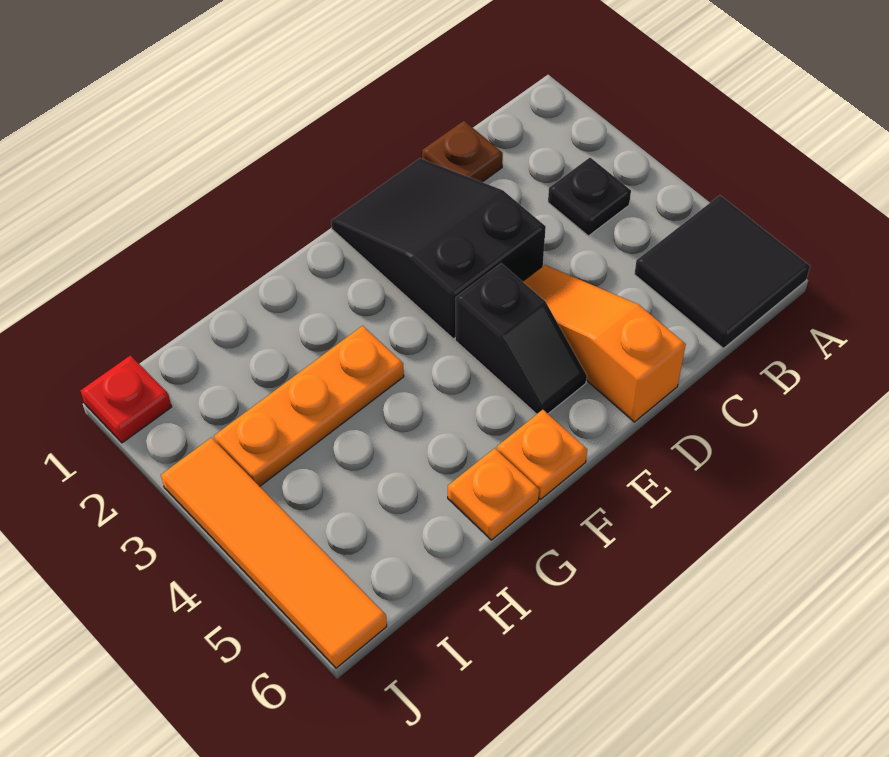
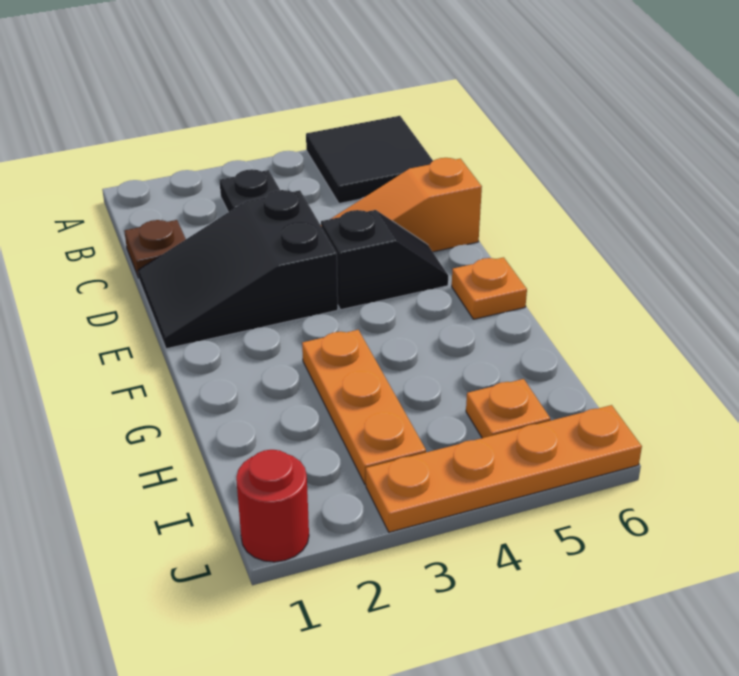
orange 1x1 plate [448,448,539,540] -> orange 1x1 plate moved to [466,379,550,438]
red 1x1 plate [80,355,172,443] -> red 1x1 round brick [236,450,309,562]
orange 1x4 tile [161,438,387,668] -> orange 1x4 plate [366,405,642,532]

